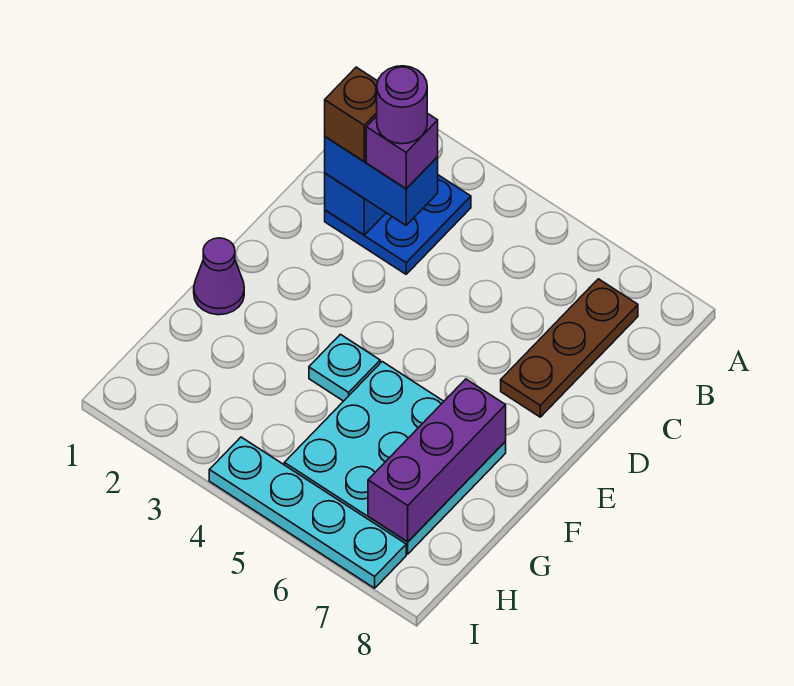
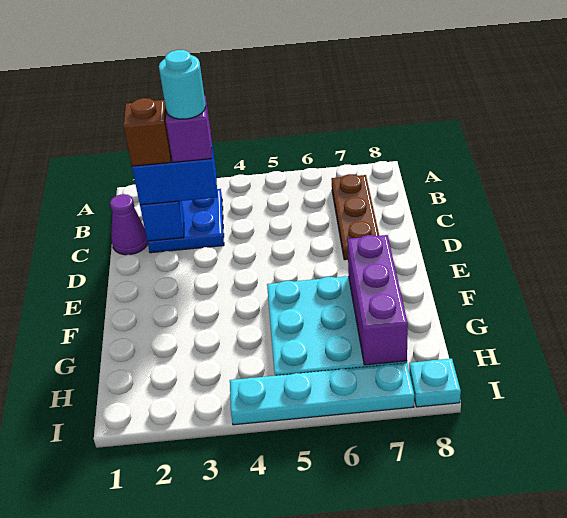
purple 1x1 round brick [377,66,427,144] -> cyan 1x1 round brick [159,50,206,119]
purple 1x1 cone [194,238,244,315] -> purple 1x1 cone moved to [110,194,148,255]
cyan 1x1 plate [309,334,380,401] -> cyan 1x1 plate moved to [409,359,461,407]

